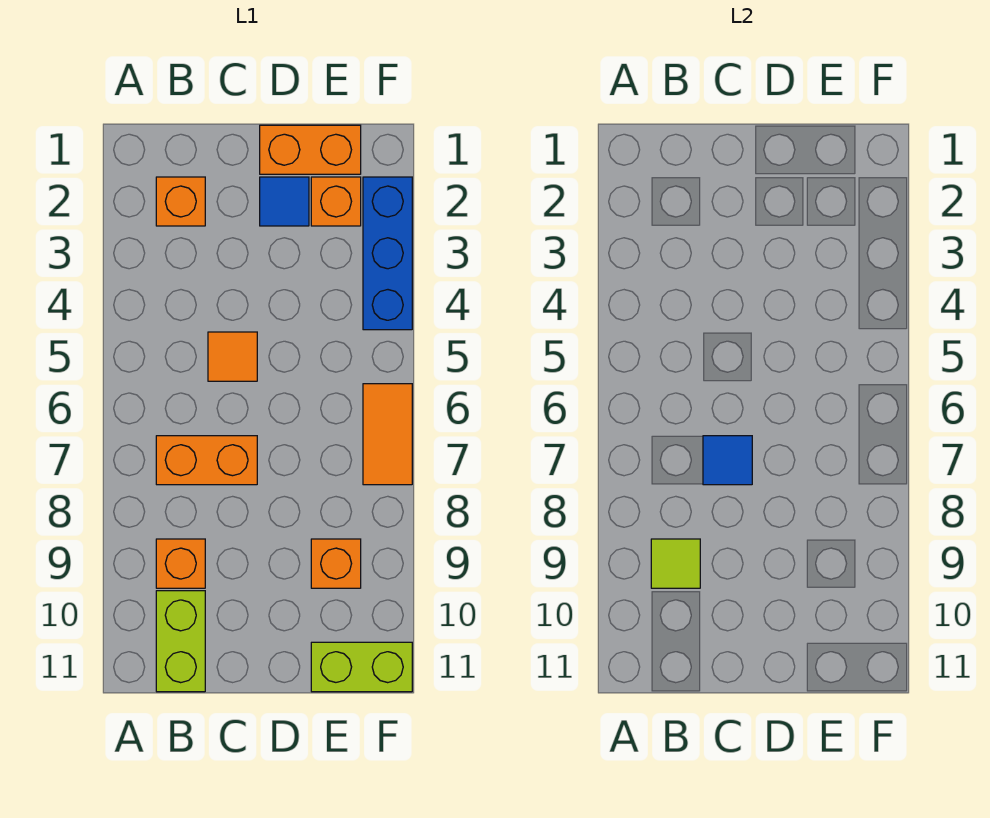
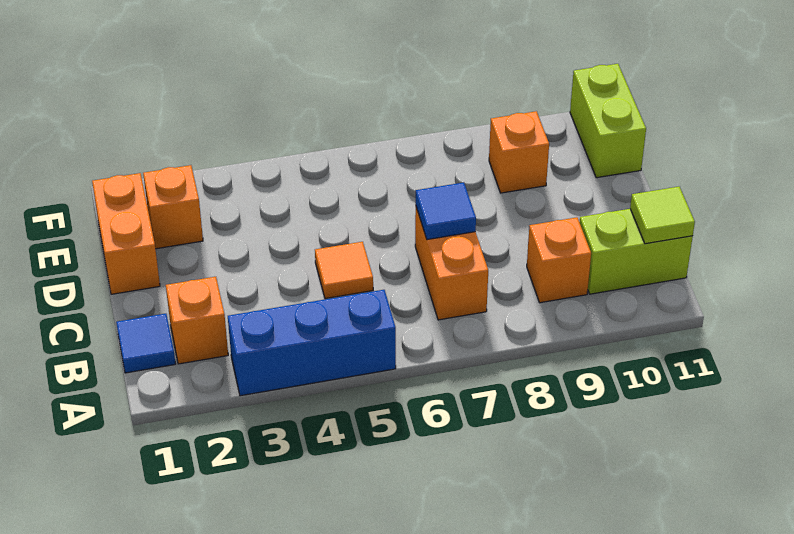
lime 1x1 tile [651,539,700,588] -> lime 1x1 tile moved to [630,187,695,244]
blue 1x1 tile [260,177,309,226] -> blue 1x1 tile moved to [116,314,175,373]
blue 1x3 brick [363,177,412,330] -> blue 1x3 brick moved to [228,290,396,396]
orange 1x2 tile [363,384,412,485] -> none

